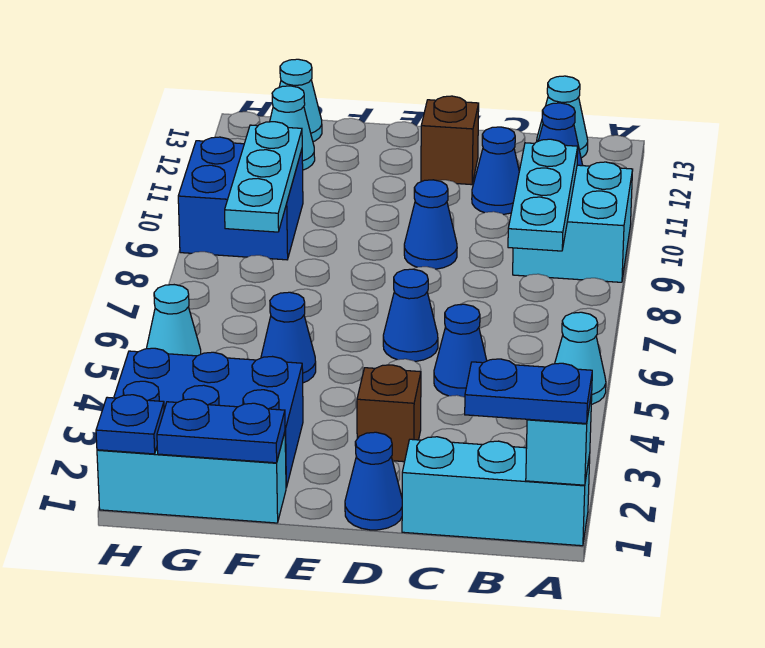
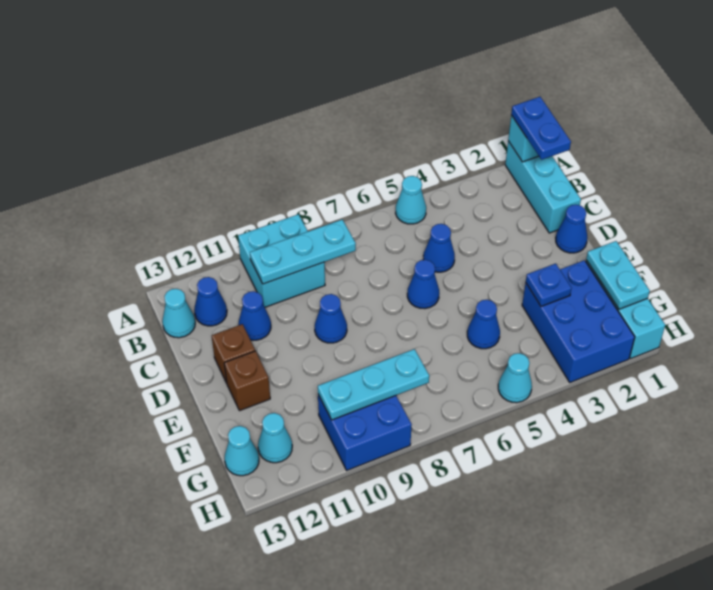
brown 1x1 brick [357,365,421,462] -> brown 1x1 brick moved to [224,351,270,411]
blue 1x2 plate [157,399,285,463] -> cyan 1x2 plate [586,241,650,309]
blue 1x1 plate [96,395,164,454] -> blue 1x1 plate moved to [526,264,572,306]

